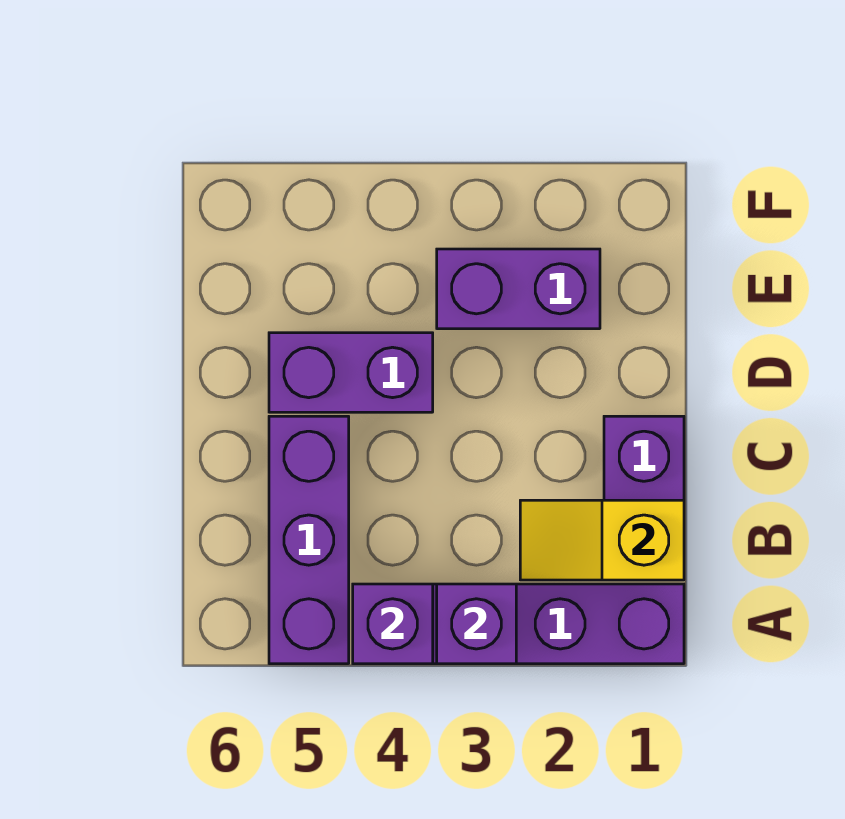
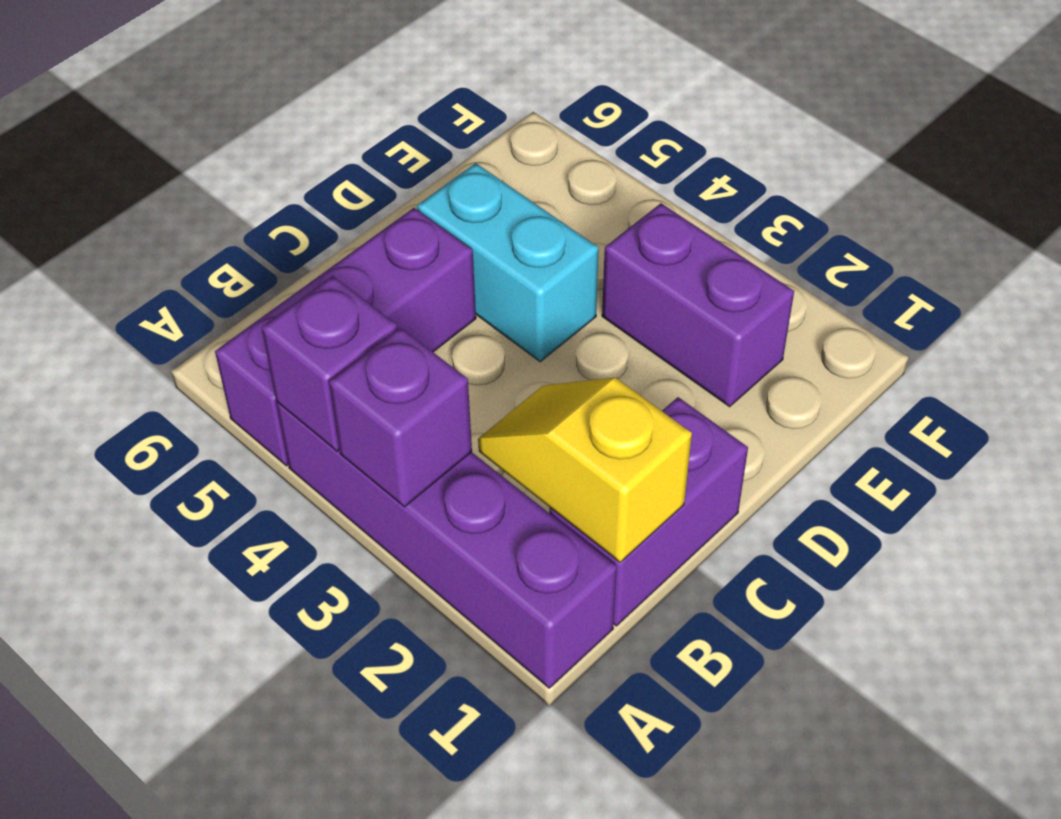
purple 1x2 brick [269,333,433,412] -> cyan 1x2 brick [417,163,599,362]

